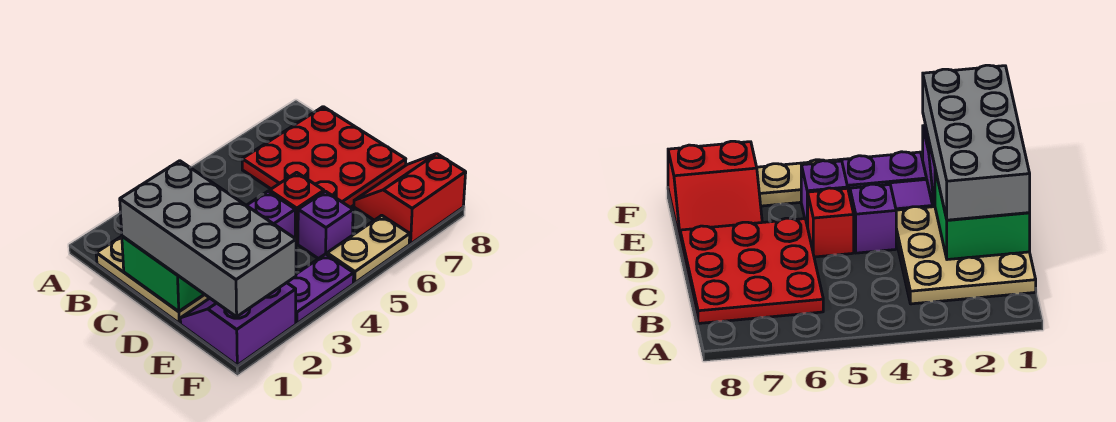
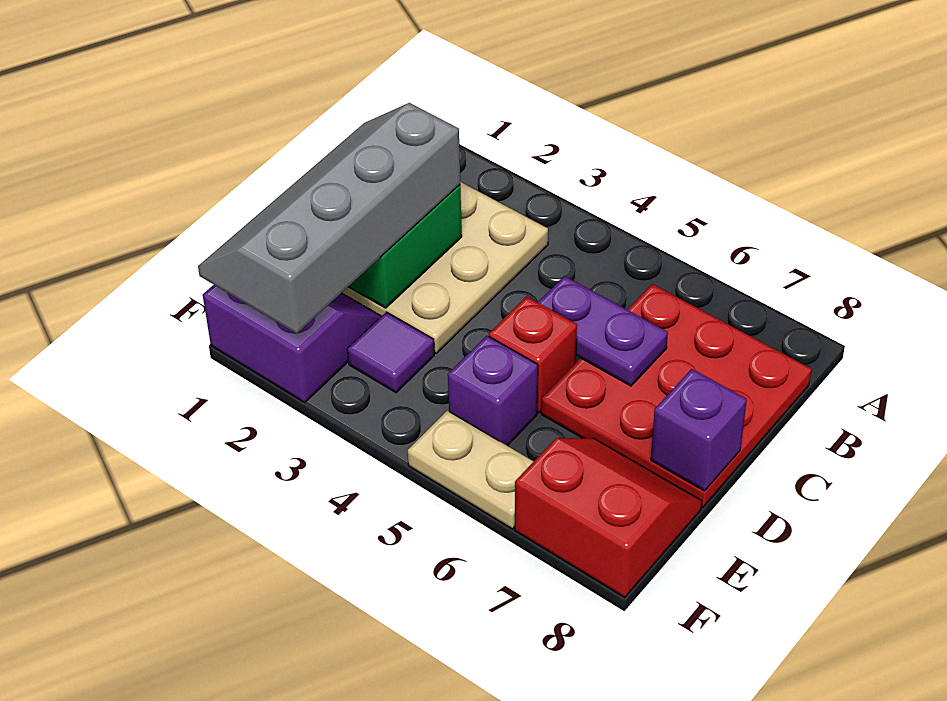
grey 2x4 brick [120,161,296,317] -> grey 2x4 slope [198,103,460,334]
purple 1x1 brick [246,191,295,238] -> purple 1x1 brick moved to [651,369,747,491]
purple 1x2 plate [287,254,354,323] -> purple 1x2 plate moved to [538,276,668,386]

